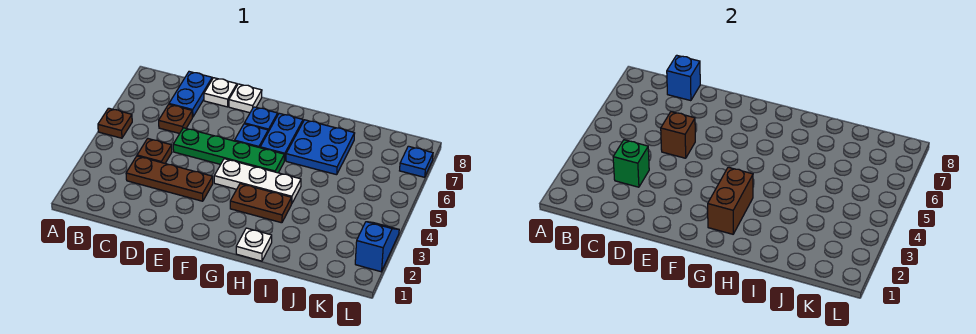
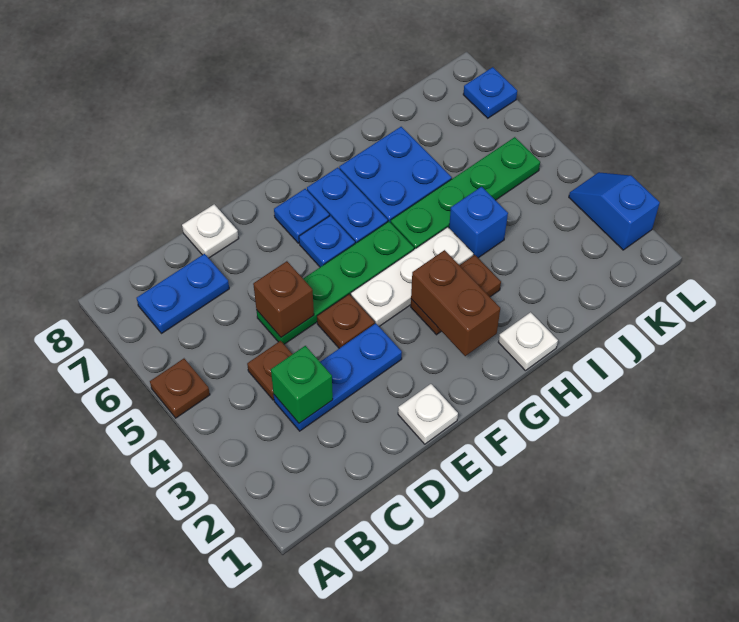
brown 1x3 plate [126,156,213,201] -> blue 1x3 plate [274,323,402,431]
brown 1x1 plate [159,105,192,134] -> brown 1x1 plate moved to [317,294,375,348]
blue 1x2 plate [169,72,212,117] -> blue 1x2 plate turned to [137,254,229,334]
blue 1x1 brick [667,55,700,101] -> blue 1x1 brick moved to [449,187,508,258]
white 1x1 plate [229,84,262,113] -> white 1x1 plate moved to [398,384,458,444]
none -> green 1x4 plate [391,137,540,249]

